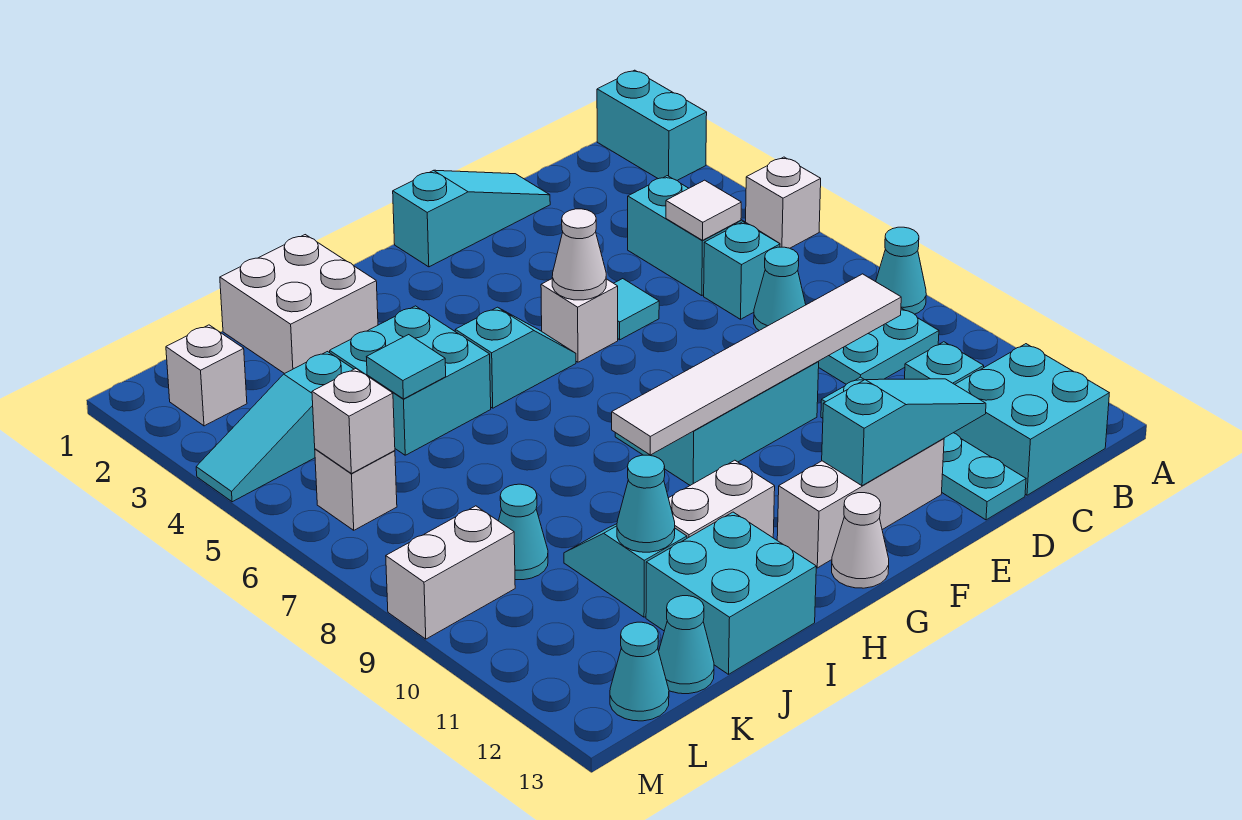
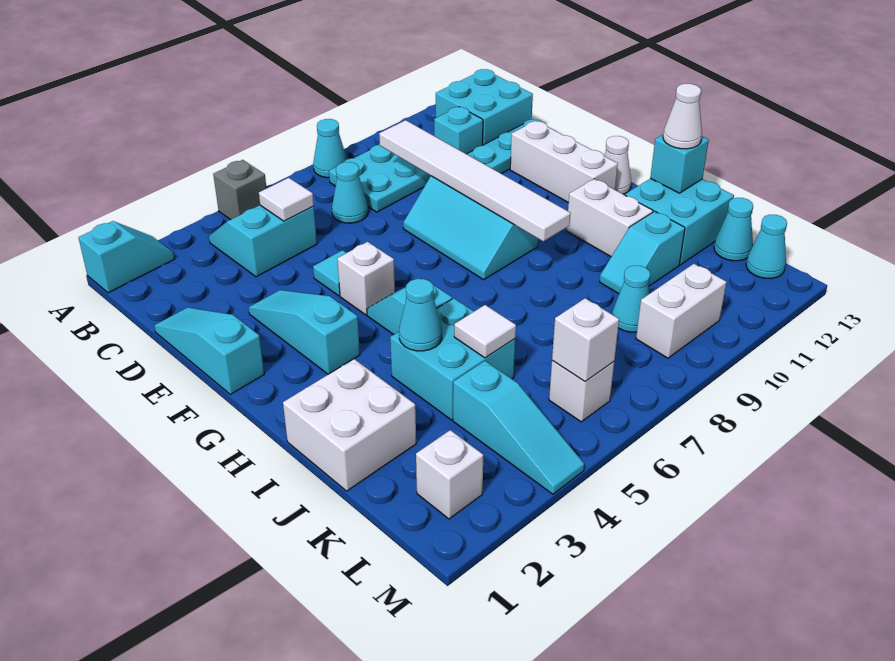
cyan 1x2 brick [597,70,707,181] -> cyan 1x2 slope [78,221,175,293]
white 1x1 brick [746,157,821,248] -> grey 1x1 brick [213,160,266,220]
cyan 1x1 brick [704,222,780,319] -> cyan 1x1 brick moved to [650,135,709,193]
cyan 1x3 slope [822,379,986,486] -> cyan 1x3 slope moved to [249,290,360,374]
white 1x1 cone [552,209,606,300] -> white 1x1 cone moved to [663,84,702,149]
cyan 1x1 tile [367,335,446,399] -> white 1x1 tile [454,305,516,358]
cyan 1x1 cone [617,455,675,552] -> cyan 1x1 cone moved to [399,279,442,351]
white 1x2 brick [386,506,515,639] -> white 1x2 brick turned to [636,264,726,358]

